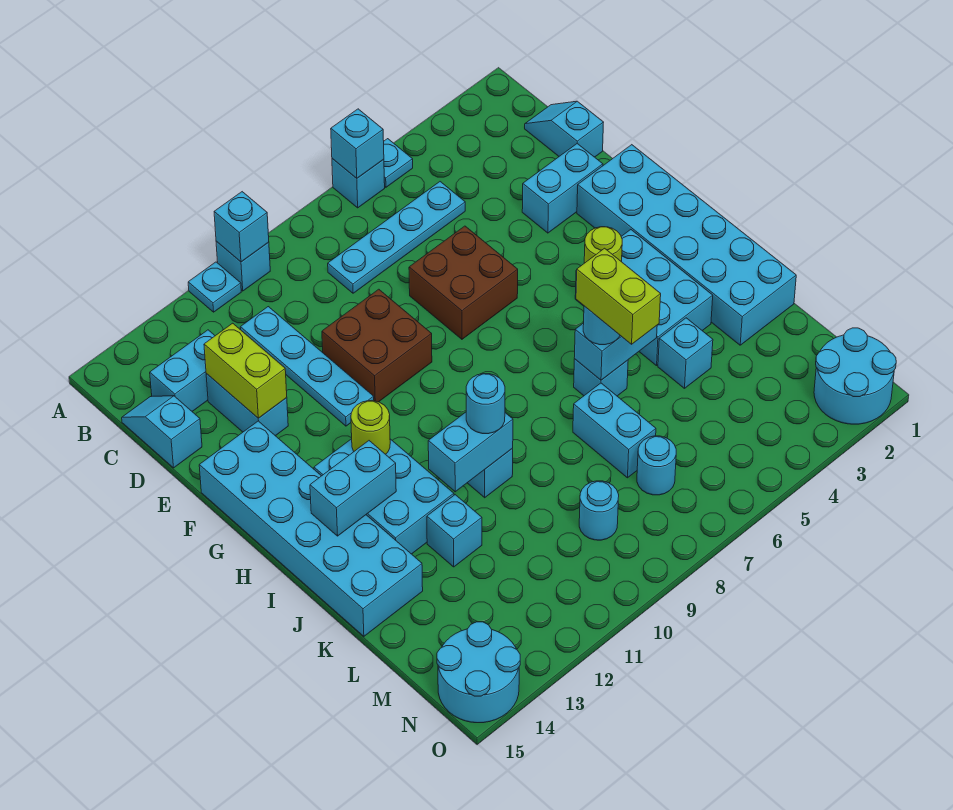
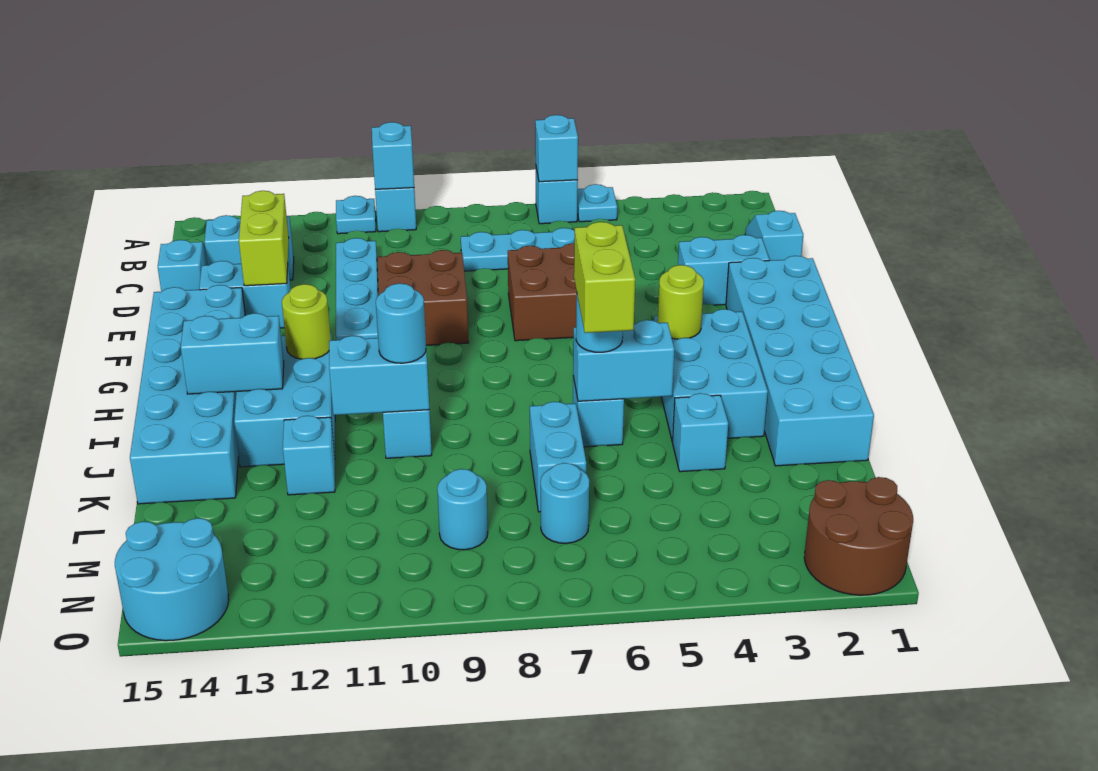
cyan 1x2 brick [206,374,288,436] -> cyan 1x2 brick turned to [199,261,291,328]
cyan 2x2 round brick [814,328,896,424] -> brown 2x2 round brick [804,477,913,595]

